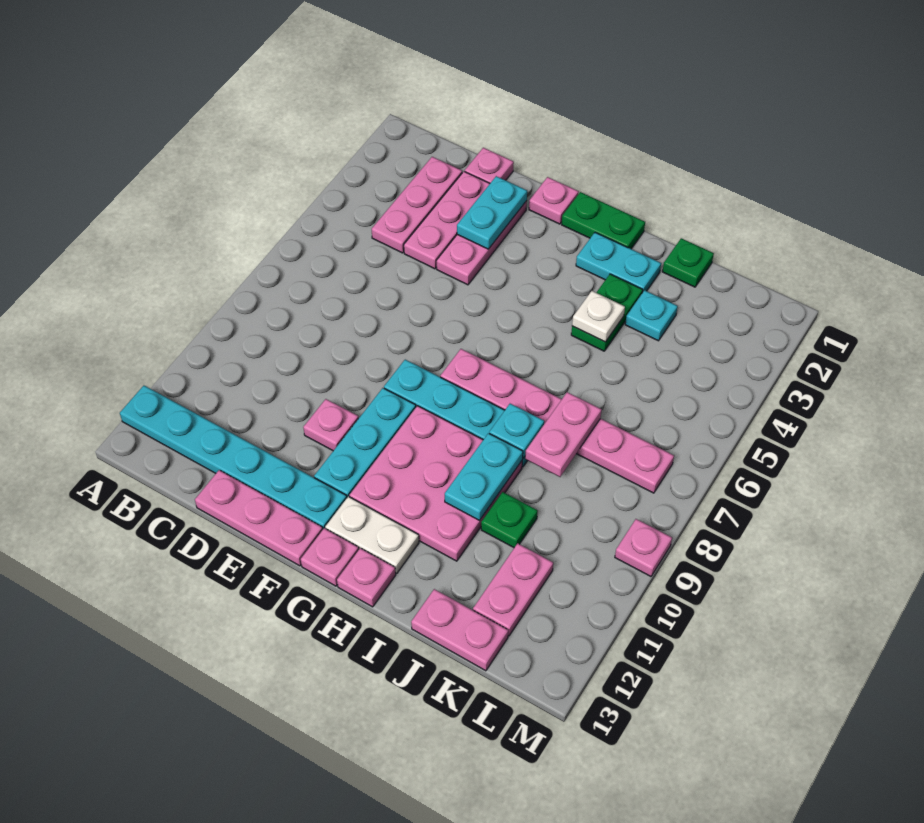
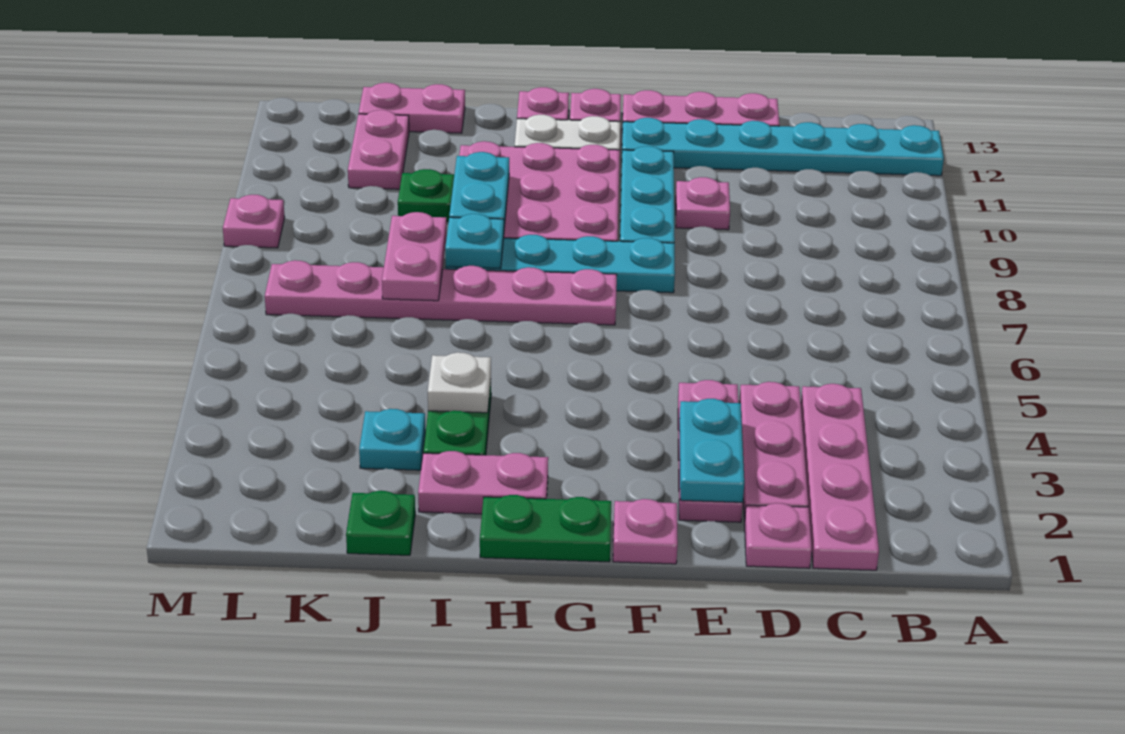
pink 1x3 plate [372,157,462,253] -> pink 1x4 plate [801,384,879,570]
cyan 1x2 plate [576,233,661,293] -> pink 1x2 plate [418,451,548,514]

